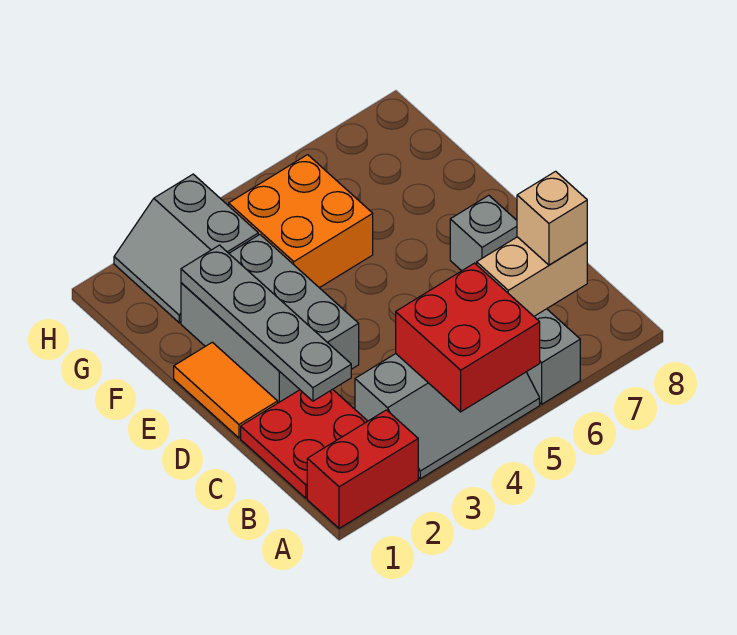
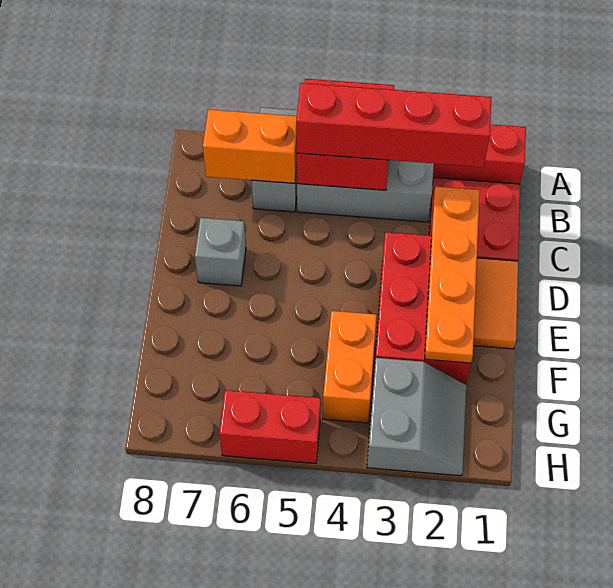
none -> red 1x4 brick [296,83,491,167]
tan 1x2 brick [477,237,587,316] -> orange 1x2 brick [203,110,297,183]
tan 1x1 brick [517,171,587,265] -> none
grey 1x4 plate [181,245,351,401] -> orange 1x4 plate [425,186,480,363]
grey 2x3 brick [181,235,359,403] -> red 2x3 brick [374,232,471,385]
orange 2x2 brick [229,155,373,288] -> orange 1x2 brick [323,311,377,423]
none -> red 1x2 brick [219,390,321,463]

